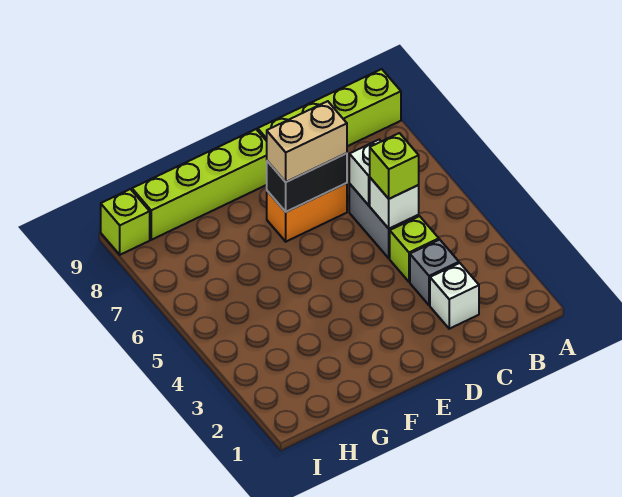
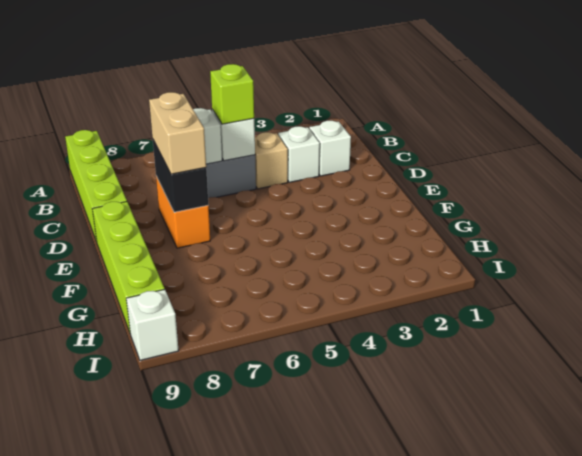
grey 1x1 brick [410,240,459,305] -> white 1x1 brick [278,126,320,182]
lime 1x1 brick [390,216,439,282] -> tan 1x1 brick [255,132,288,189]
lime 1x1 brick [101,189,150,255] -> white 1x1 brick [126,289,179,360]

